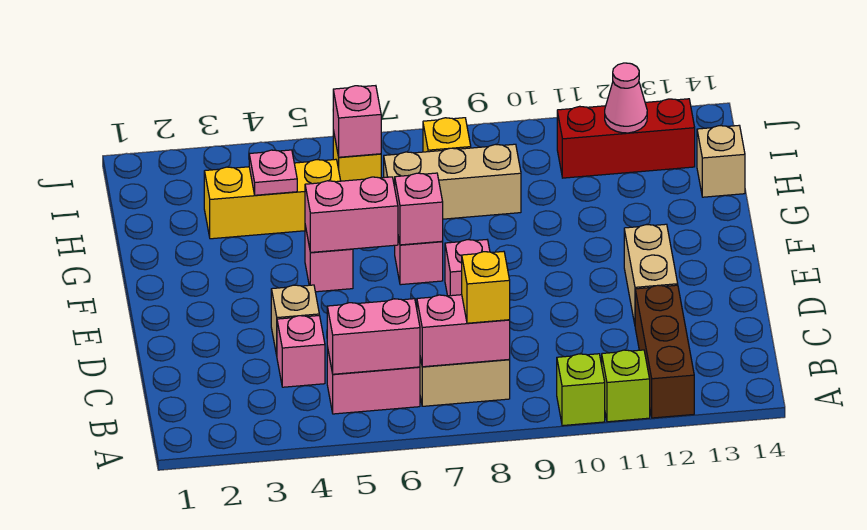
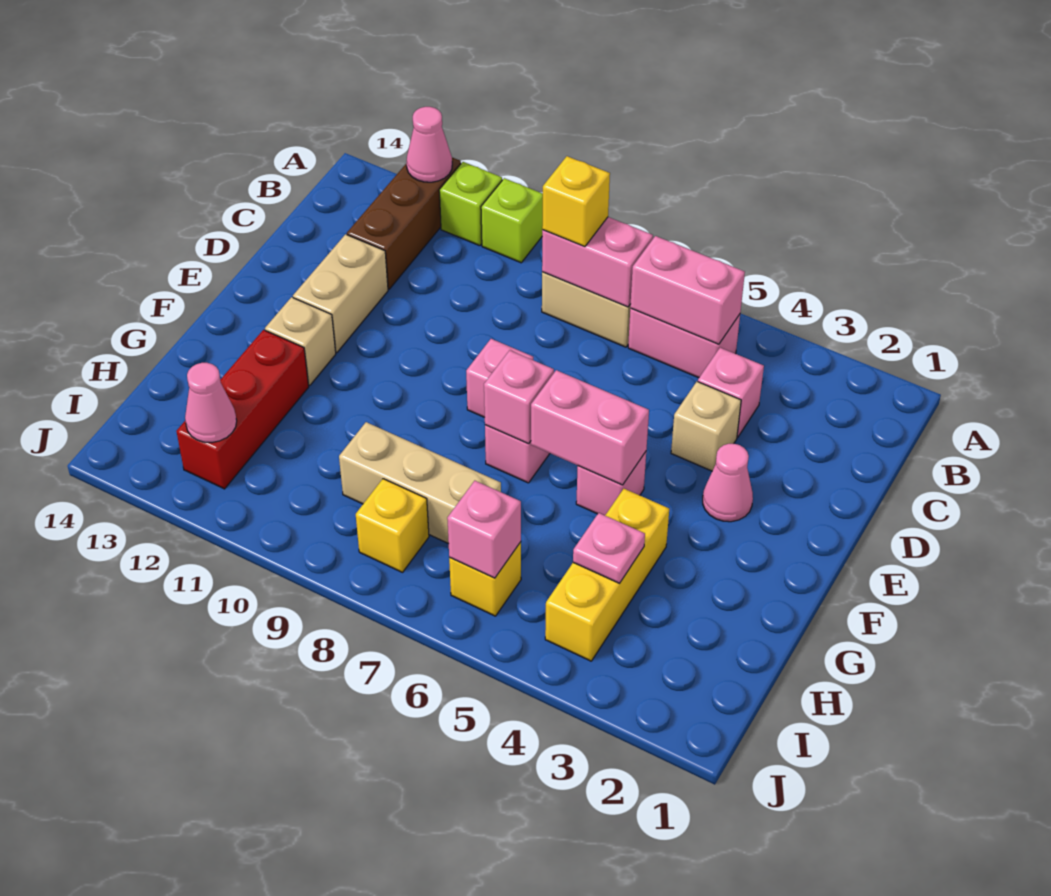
none -> pink 1x1 cone [406,107,452,182]
none -> pink 1x1 cone [703,444,753,522]
yellow 1x3 brick [204,159,341,239] -> yellow 1x3 brick turned to [545,489,669,661]
tan 1x1 brick [697,126,745,197] -> tan 1x1 brick moved to [265,297,336,385]
red 1x3 brick [557,99,695,178] -> red 1x3 brick turned to [176,330,309,489]

